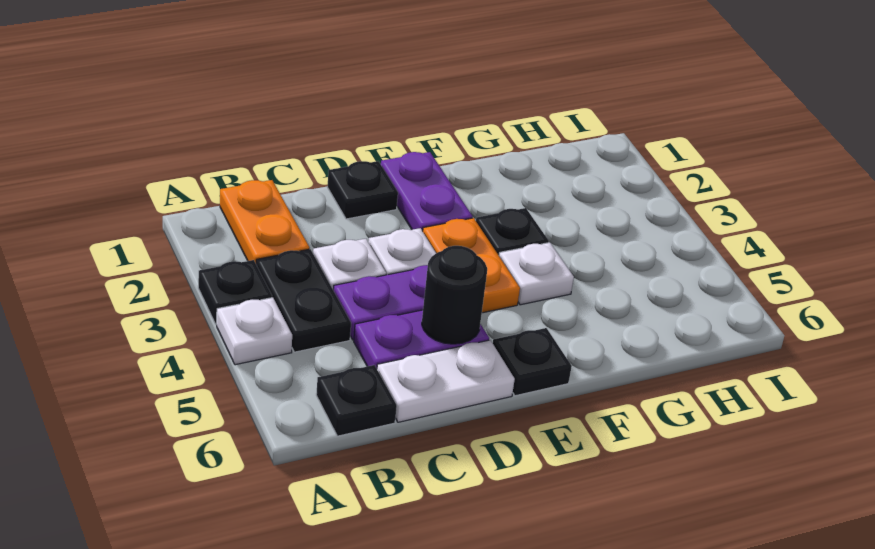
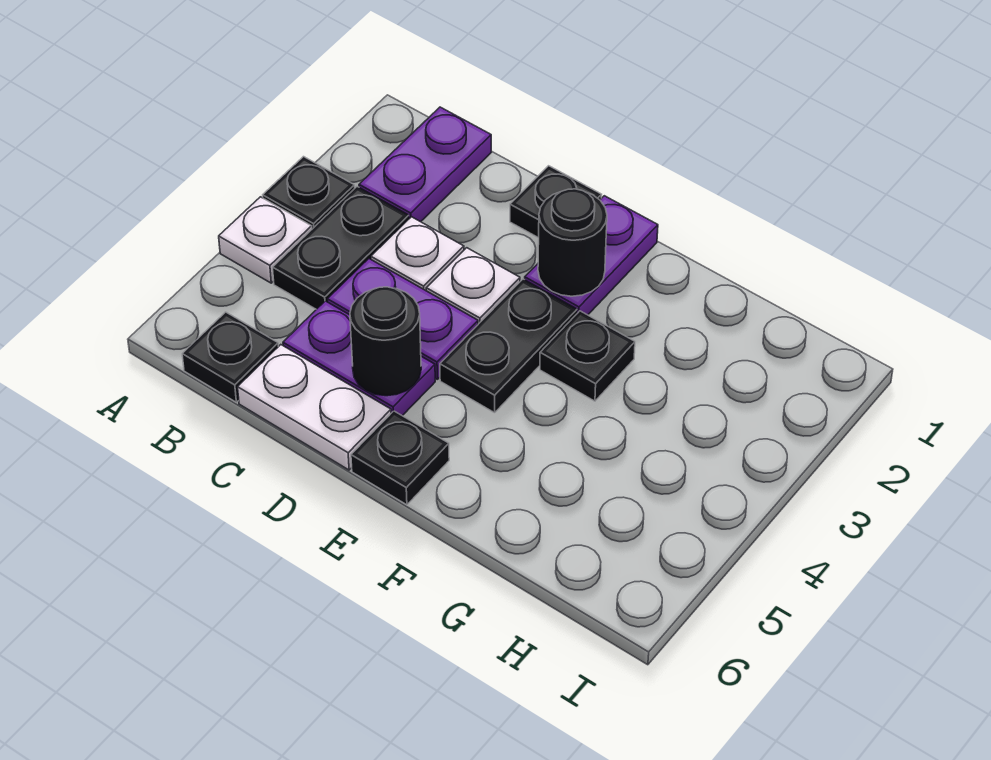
orange 1x2 plate [220,180,310,263] -> purple 1x2 plate [359,107,491,222]
none -> black 1x1 round brick [538,189,607,296]
orange 1x2 plate [423,218,520,313] -> black 1x2 plate [440,279,577,413]
white 1x1 plate [499,243,574,305] -> none

